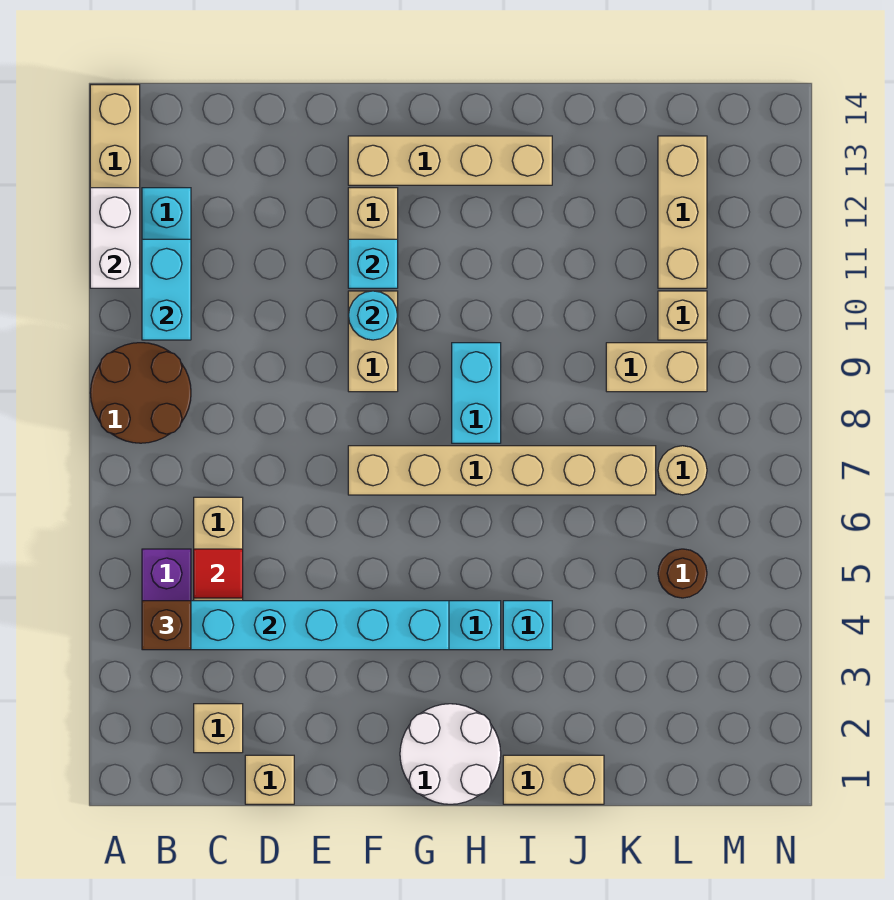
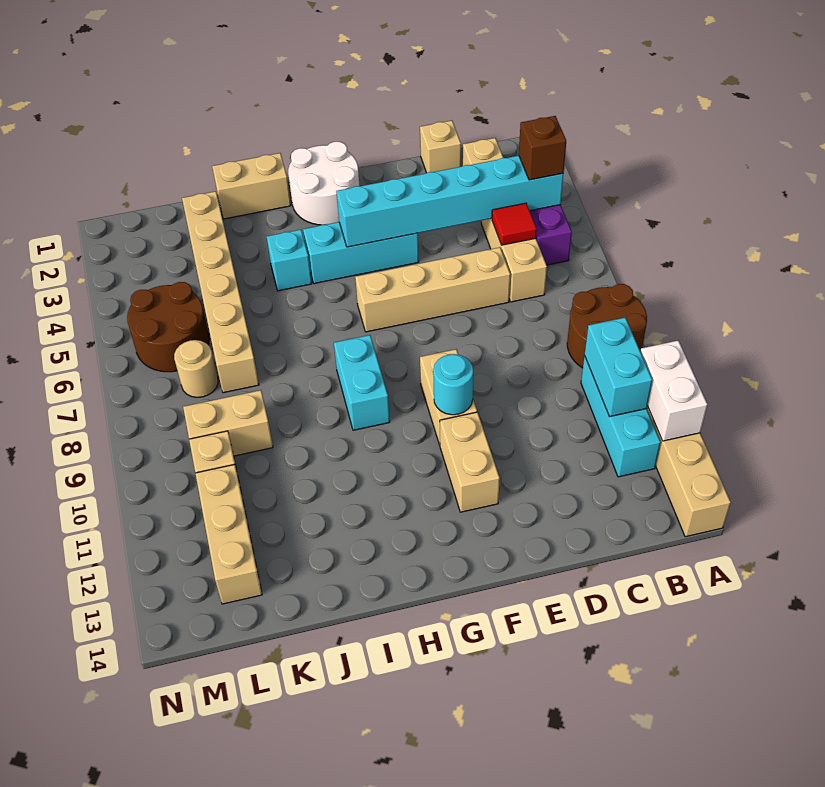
tan 1x6 brick [348,446,656,495] -> tan 1x6 brick turned to [182,191,259,393]
cyan 1x1 brick [348,239,398,288] -> none
tan 1x4 brick [348,136,552,185] -> tan 1x4 brick moved to [355,247,510,332]
brown 1x1 round brick [658,549,707,598] -> brown 2x2 round brick [127,282,209,372]

